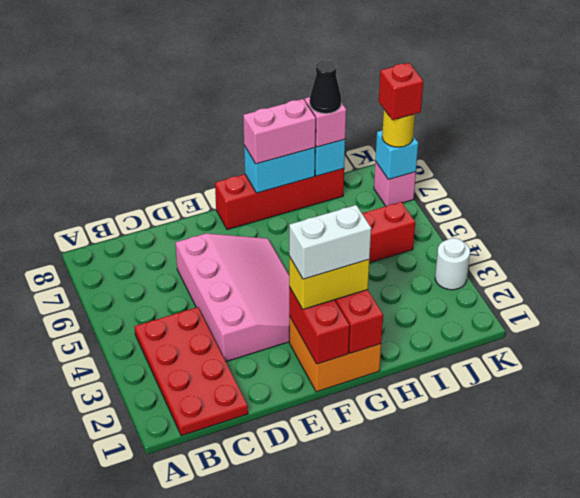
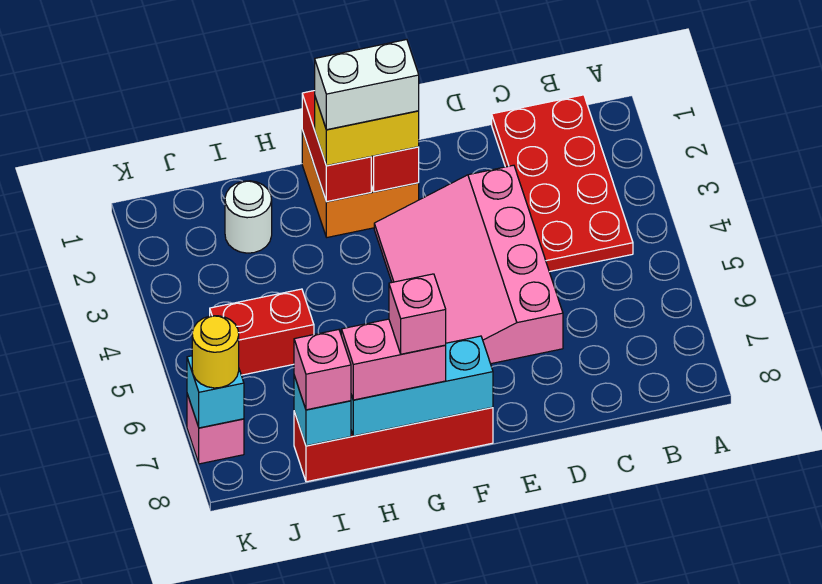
cyan 1x2 brick [244,146,315,193] -> cyan 1x3 brick [351,336,493,436]
none -> pink 1x1 brick [389,274,446,354]
black 1x1 cone [310,61,341,114] -> none
white 1x1 round brick [435,238,470,290] -> white 1x1 round brick moved to [225,181,272,253]
red 1x1 brick [379,63,423,120] -> none

